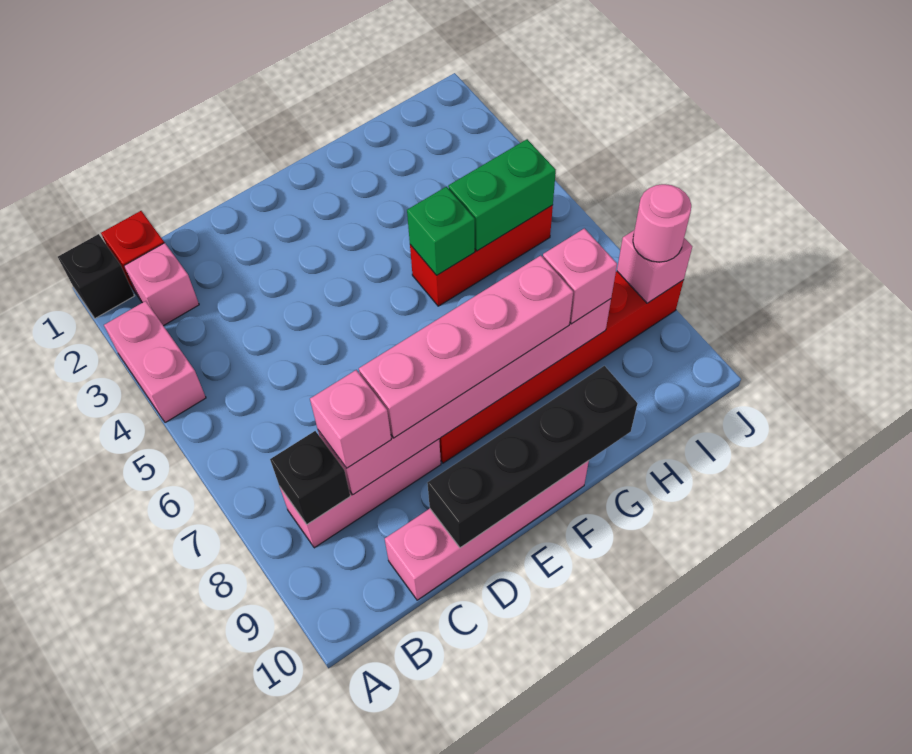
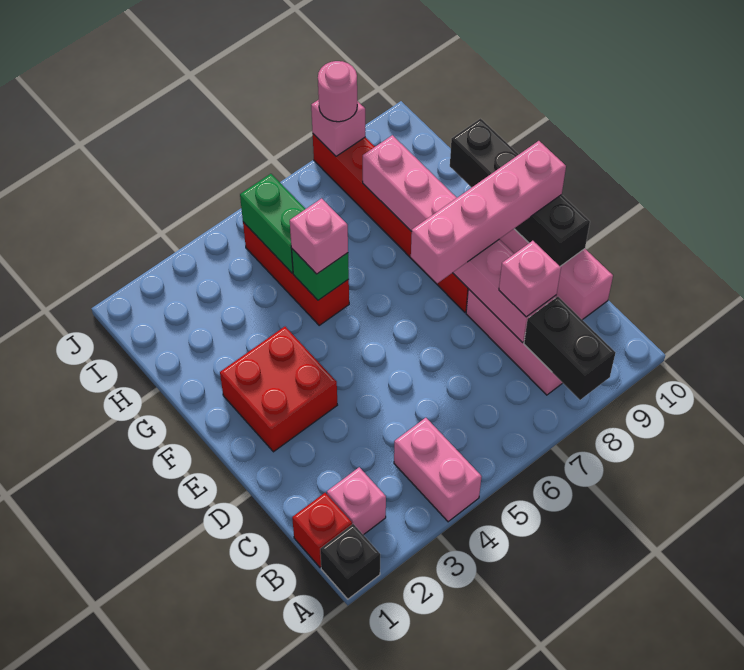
pink 1x2 brick [104,301,206,423] -> pink 1x2 brick turned to [394,418,482,522]
black 1x1 brick [270,431,350,524] -> black 1x2 brick [524,297,615,400]
pink 1x4 brick [359,256,573,438] -> pink 1x4 brick turned to [411,141,566,283]
none -> red 2x2 brick [220,327,337,452]
pink 1x1 brick [543,228,617,324] -> pink 1x1 brick moved to [290,198,348,274]

